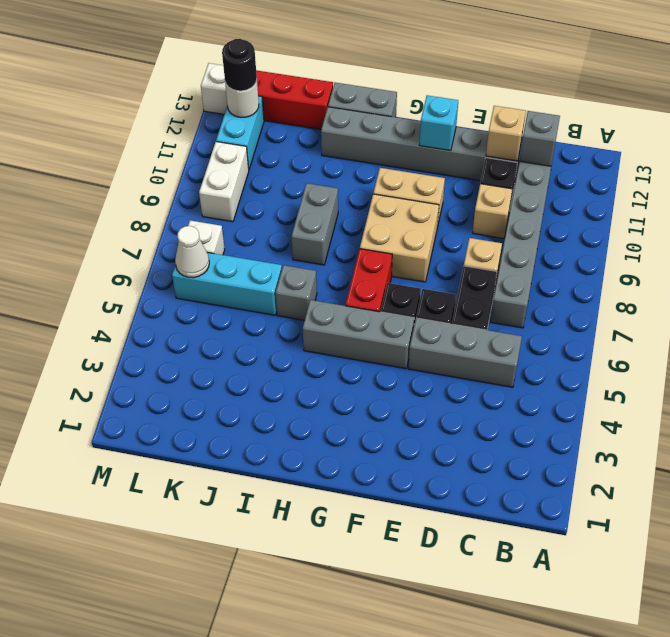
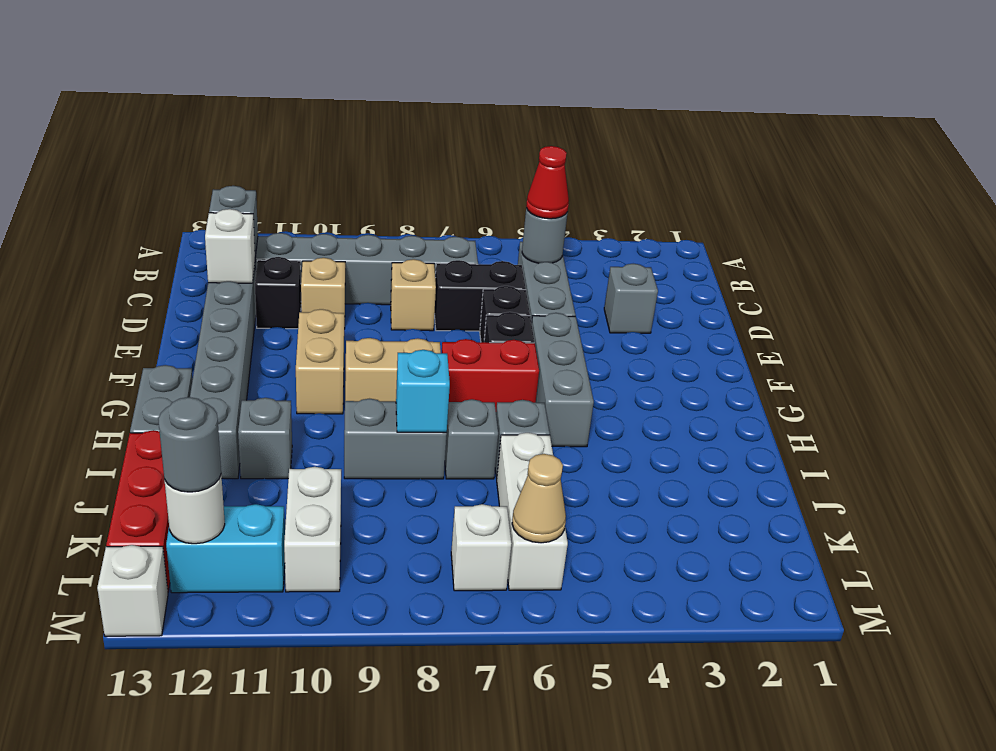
none -> grey 1x1 round brick [522,208,568,263]
none -> red 1x1 cone [526,146,569,219]
none -> grey 1x1 brick [604,264,658,333]
tan 1x1 brick [486,106,526,161] -> white 1x1 brick [205,209,255,283]
tan 2x2 brick [360,194,439,282] -> tan 1x2 brick [345,338,441,402]
cyan 1x1 brick [419,95,458,151] -> cyan 1x1 brick moved to [396,350,450,432]
none -> grey 1x1 brick [445,399,498,479]
none -> grey 1x1 brick [238,398,292,479]
cyan 1x3 brick [172,252,282,315] -> white 1x3 brick [497,433,568,590]
white 1x1 cone [175,226,209,278] -> tan 1x1 cone [512,454,566,543]
white 1x2 brick [199,142,249,222] -> white 1x2 brick turned to [284,467,341,592]
black 1x1 round brick [222,39,257,91] -> grey 1x1 round brick [158,397,221,492]

